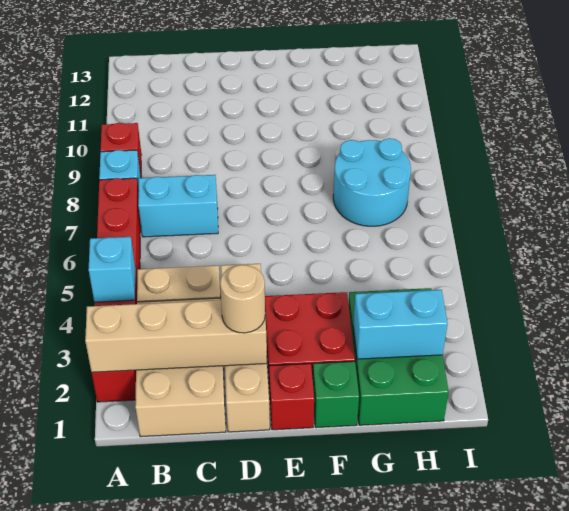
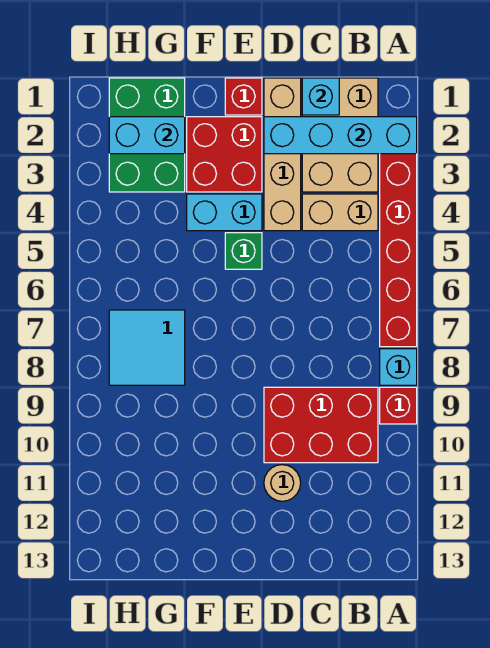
tan 1x4 brick [85,300,267,372] -> cyan 1x4 brick [264,117,417,154]
cyan 1x1 brick [89,237,135,302] -> cyan 1x1 brick moved to [302,78,339,115]
cyan 1x2 brick [138,175,218,237] -> cyan 1x2 brick moved to [187,194,262,231]
none -> red 2x3 brick [264,387,378,463]
tan 1x1 round brick [220,265,265,333] -> tan 1x1 round brick moved to [264,465,301,501]
green 1x1 brick [313,361,359,428] -> green 1x1 brick moved to [225,233,262,269]
cyan 2x2 round brick [333,138,411,226] -> cyan 2x2 tile [109,310,185,385]

